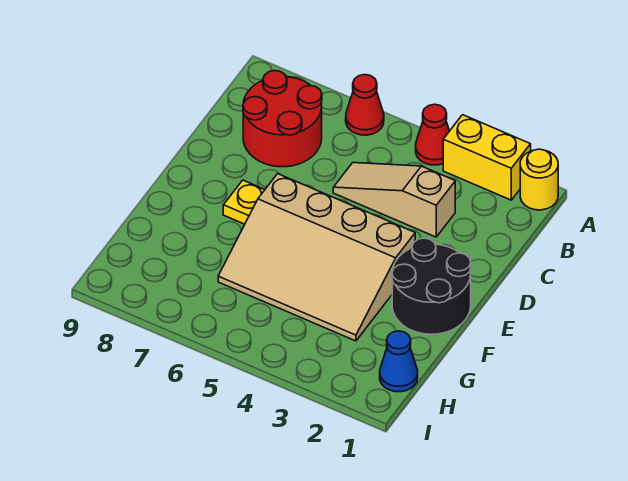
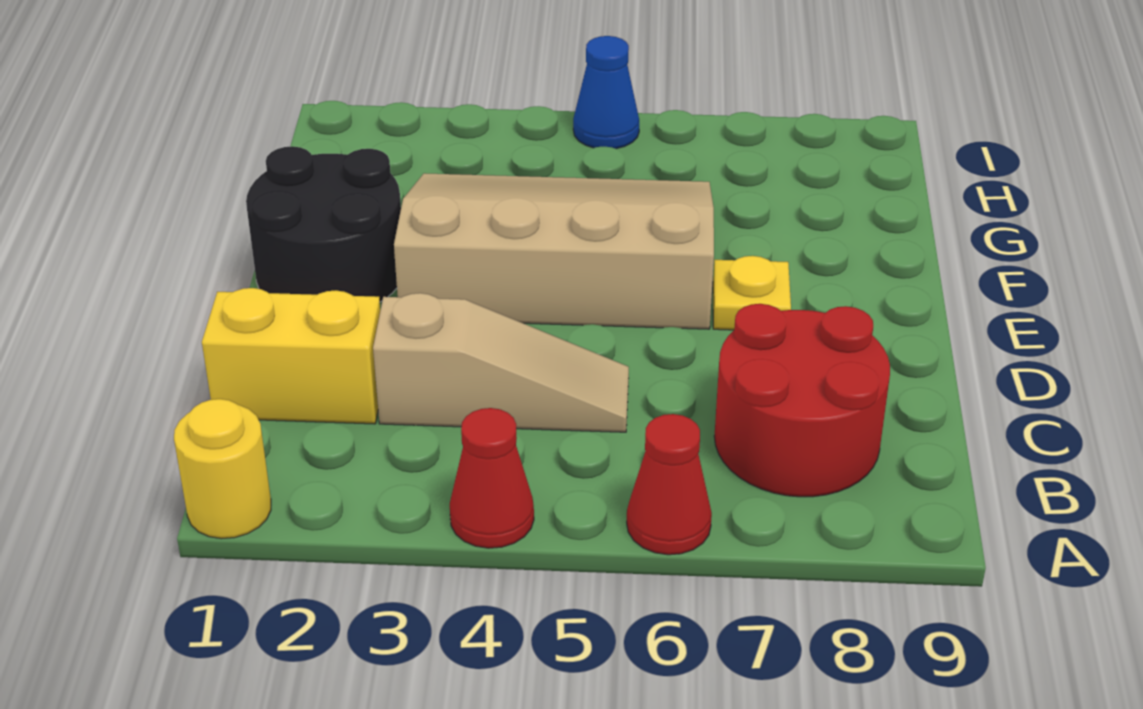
yellow 1x2 brick [443,115,531,200] -> yellow 1x2 brick moved to [202,288,380,424]
blue 1x1 cone [380,331,418,392] -> blue 1x1 cone moved to [573,36,639,149]

